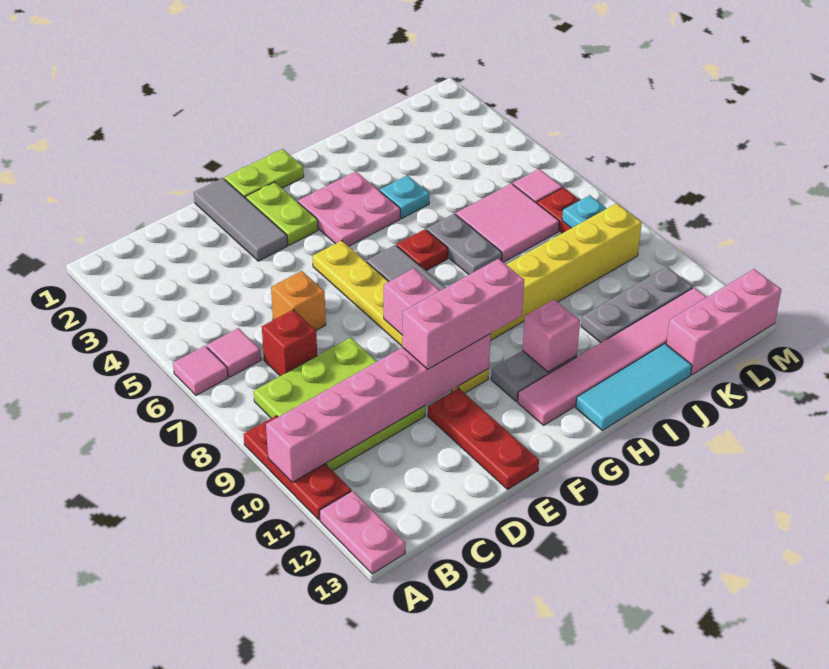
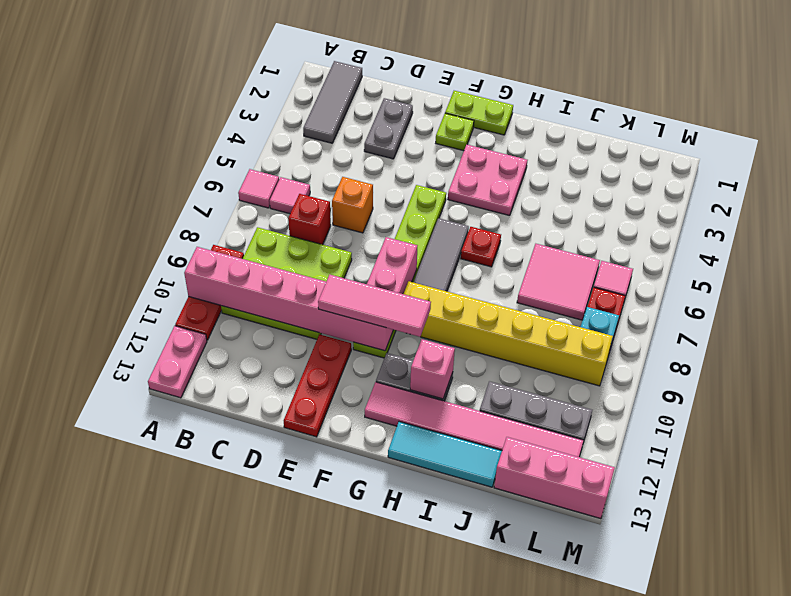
grey 1x3 tile [194,178,288,261] -> grey 1x3 tile moved to [303,61,362,143]
pink 1x3 brick [402,259,524,369] -> pink 1x3 tile [318,275,431,337]
lime 1x2 plate [246,182,318,245] -> lime 1x1 plate [436,113,474,151]
yellow 1x6 plate [313,241,489,393] -> lime 1x6 plate [353,185,446,358]
cyan 1x1 plate [380,175,430,218] -> none
grey 1x2 plate [427,214,502,274] -> grey 1x2 plate moved to [364,98,413,159]

